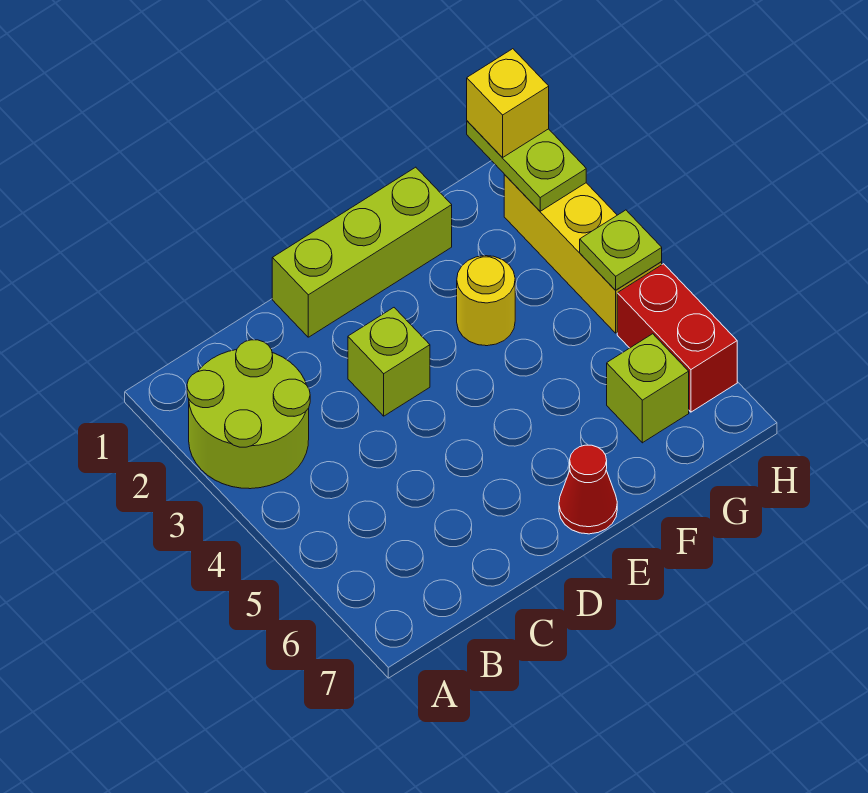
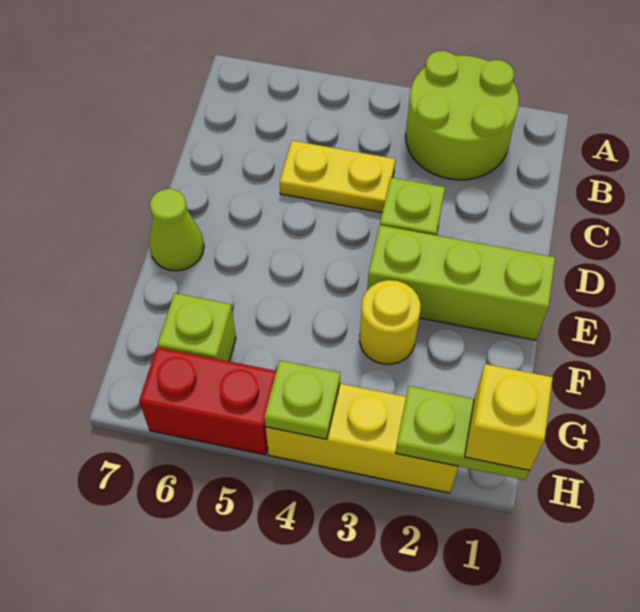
none -> yellow 1x2 plate [280,141,395,213]
lime 1x3 brick [272,167,452,337] -> lime 1x3 brick turned to [367,225,555,340]
red 1x1 cone [559,445,617,534] -> lime 1x1 cone [149,189,204,271]

